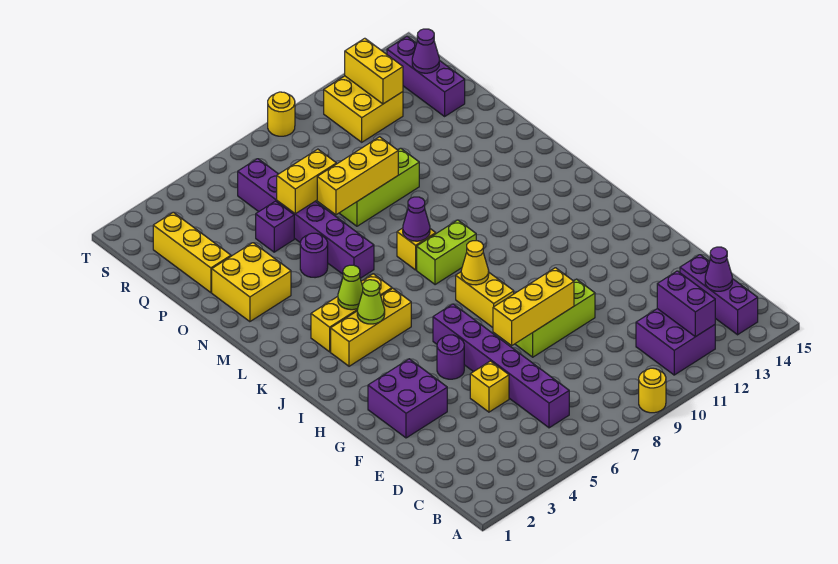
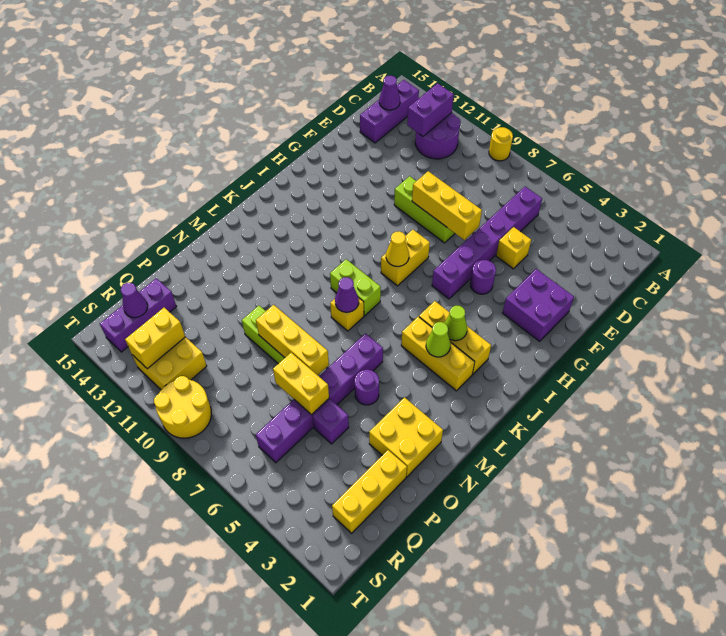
purple 2x2 brick [636,309,715,375] -> purple 2x2 round brick [415,113,461,159]
yellow 1x1 round brick [268,92,295,136] -> yellow 2x2 round brick [154,376,211,438]

